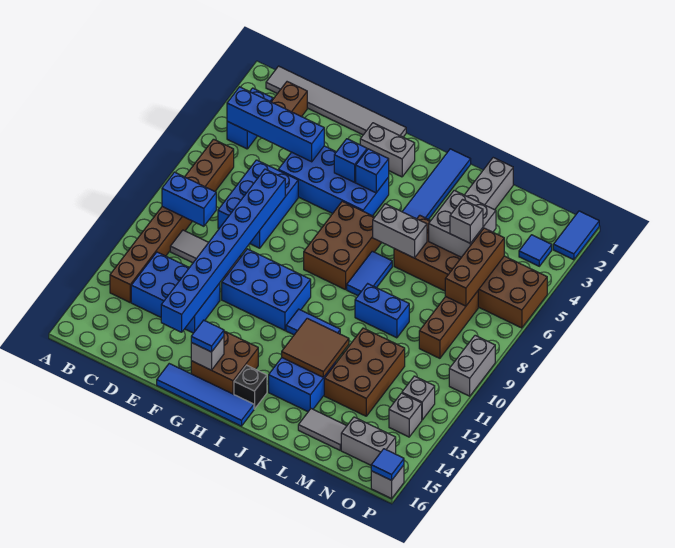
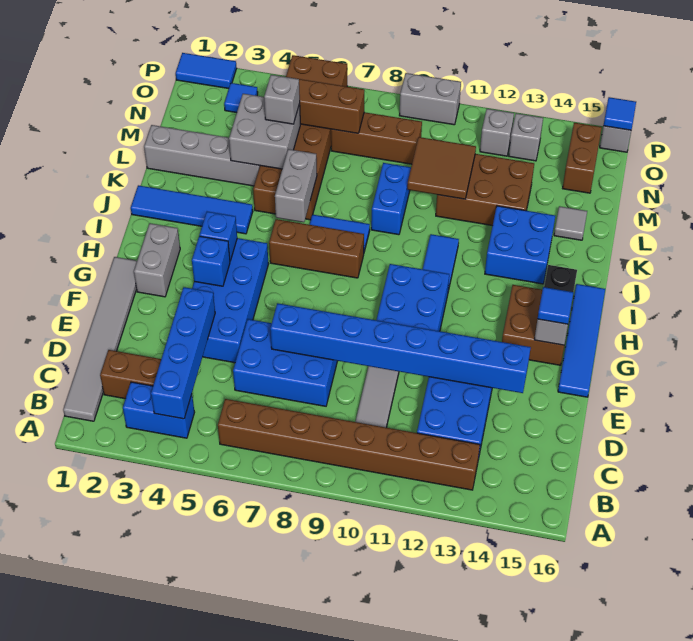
blue 1x2 brick [162,172,216,226] -> none
brown 2x3 brick [304,201,382,290] -> brown 1x3 brick [269,219,364,278]
brown 2x2 tile [282,318,349,377] -> brown 2x2 tile moved to [407,137,476,199]
grey 1x2 tile [298,409,346,450] -> grey 1x1 tile [554,206,587,240]
grey 1x2 brick [341,417,396,465] -> brown 1x2 brick [563,123,602,193]

